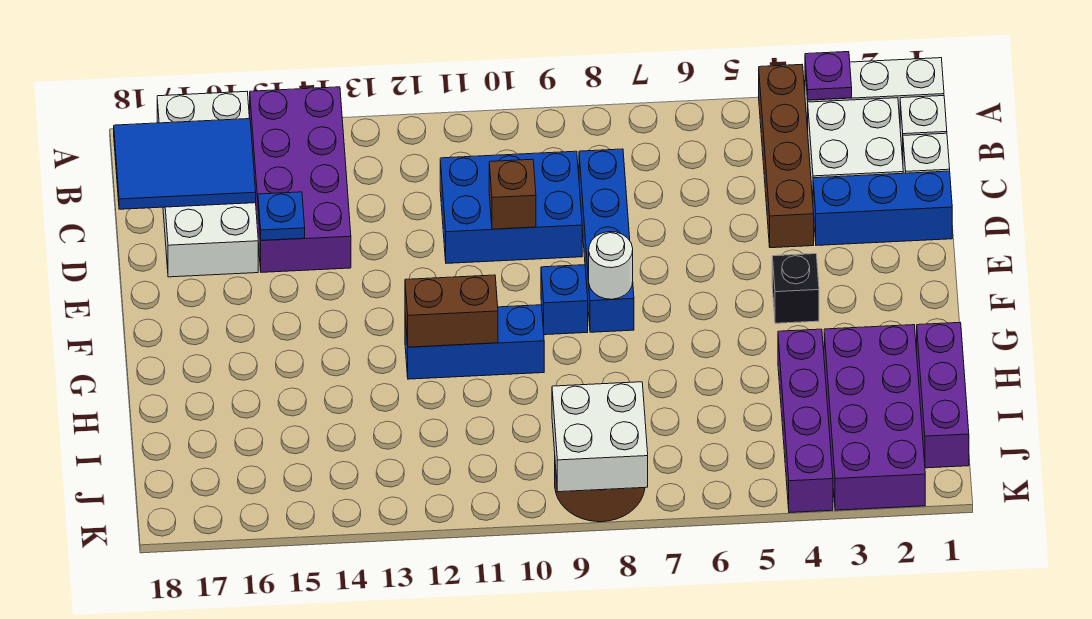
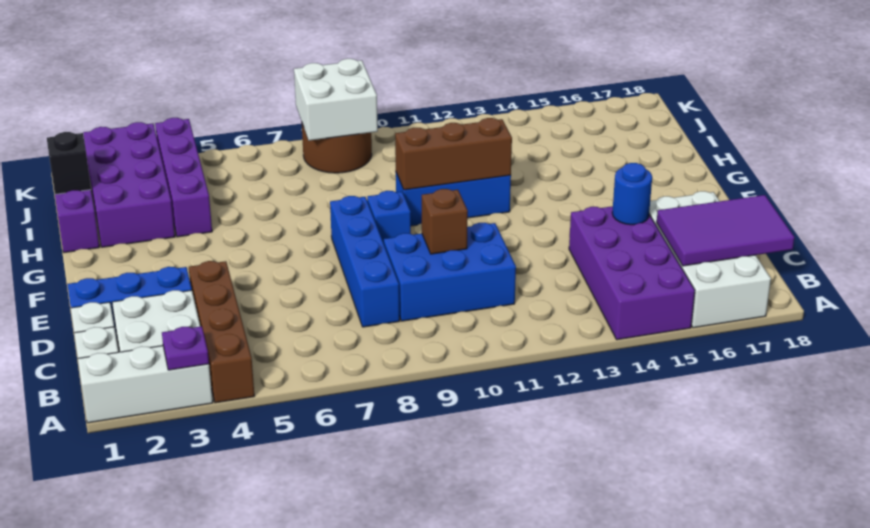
blue 2x3 tile [114,118,256,209] -> purple 2x3 tile [657,195,795,266]
blue 1x1 plate [258,192,305,240] -> blue 1x1 round brick [612,163,652,225]
black 1x1 brick [772,254,819,323] -> black 1x1 brick moved to [47,132,91,194]
white 1x1 round brick [589,232,633,299] -> none
brown 1x2 brick [405,275,498,347] -> brown 1x3 brick [395,118,512,190]

